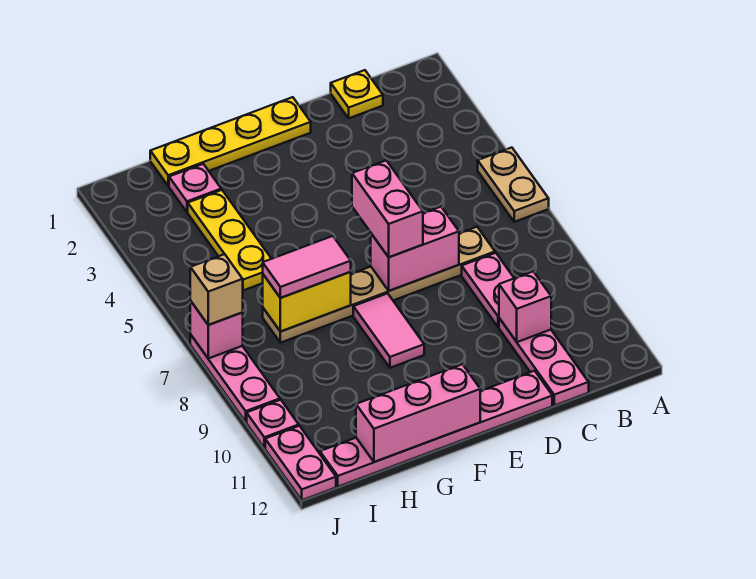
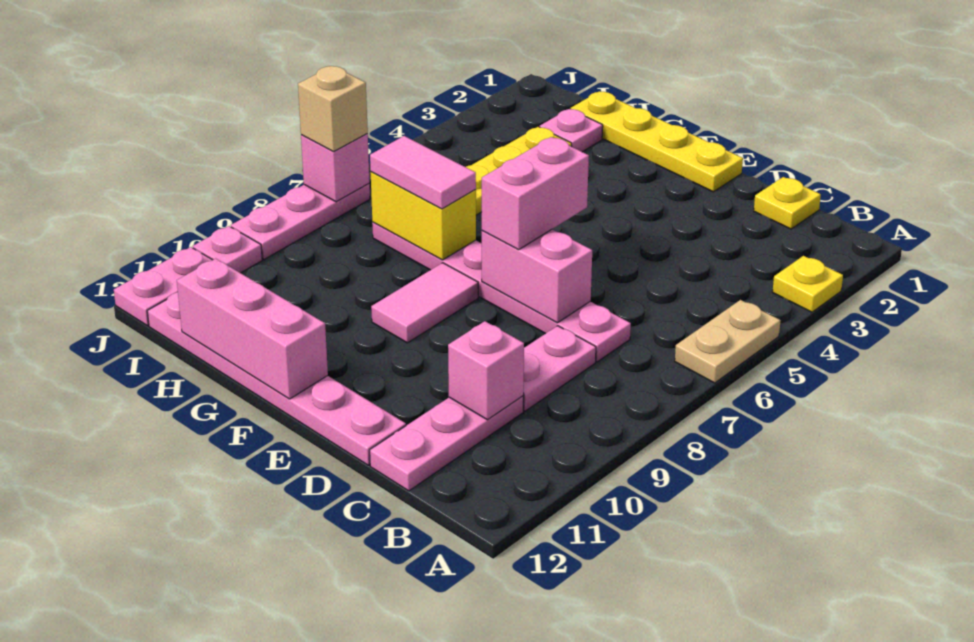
none -> yellow 1x1 plate [773,256,843,312]
tan 1x6 plate [263,227,495,343] -> pink 1x6 plate [372,222,631,362]

